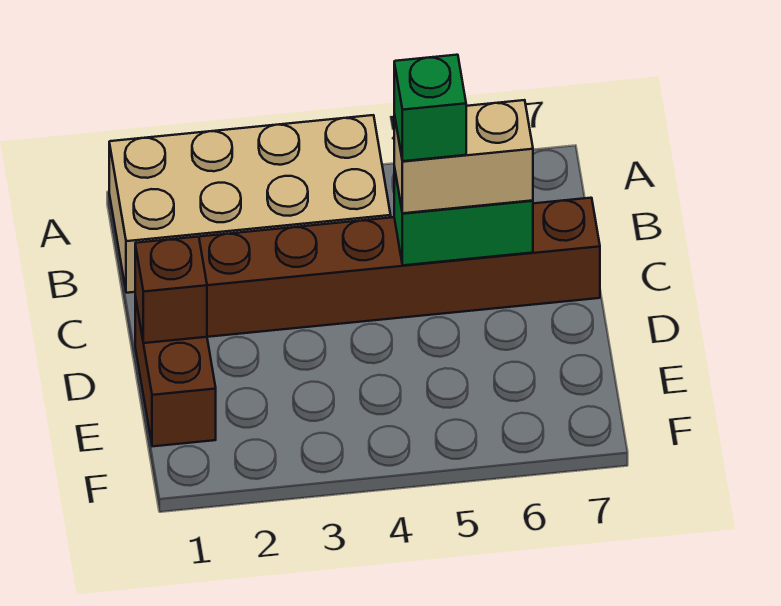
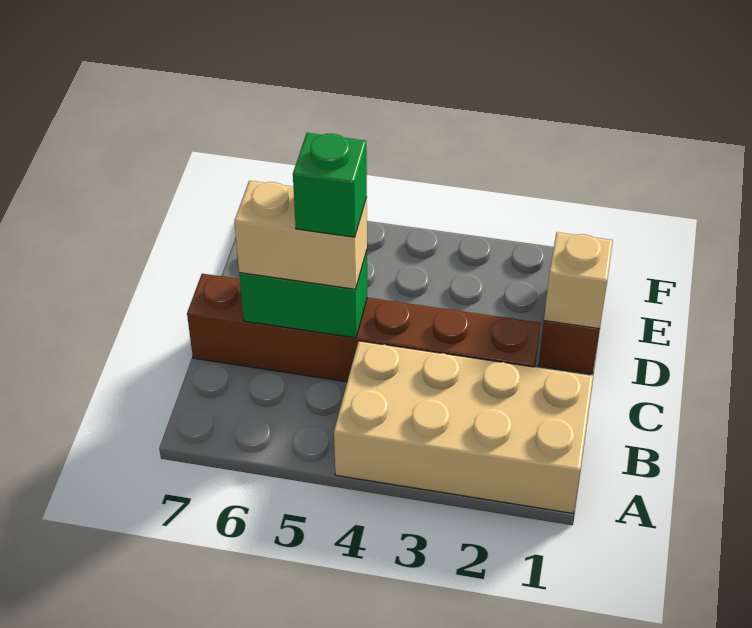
brown 1x1 brick [135,237,207,343] -> tan 1x1 brick [544,232,613,329]

